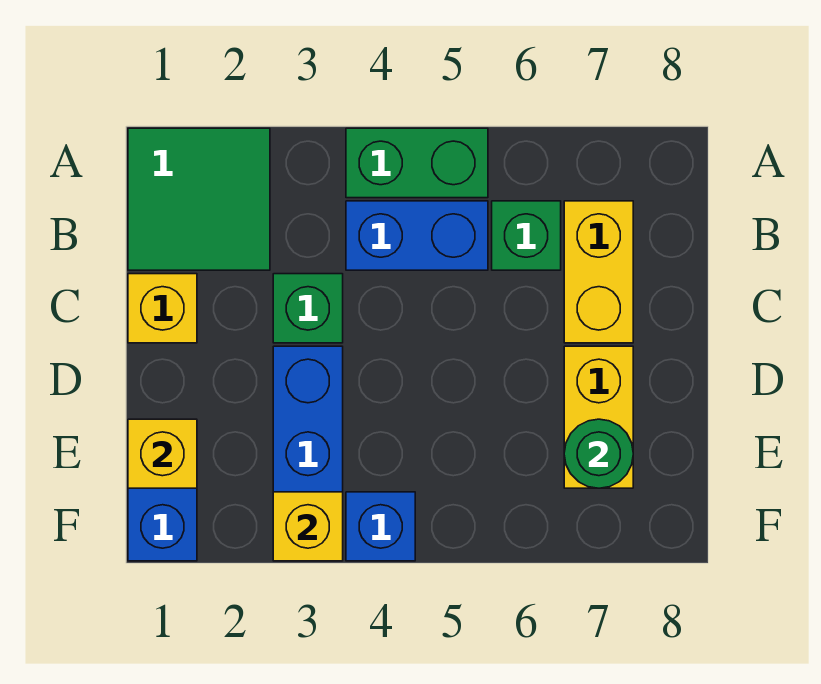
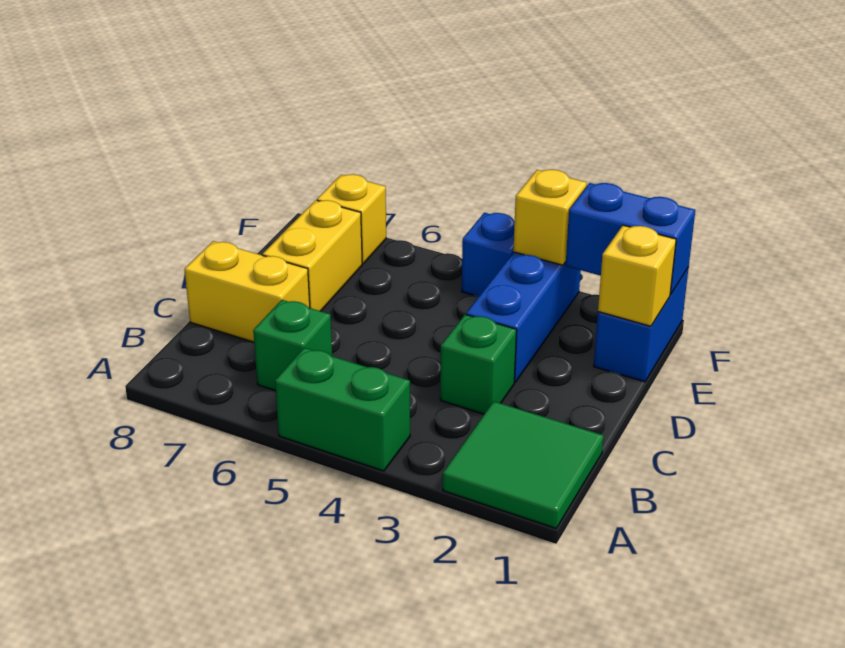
blue 1x2 brick [346,201,488,270] -> blue 1x2 brick moved to [565,183,695,295]
yellow 1x2 brick [564,201,633,343] -> yellow 1x2 brick turned to [185,241,310,342]
yellow 1x1 brick [128,274,197,343] -> yellow 1x1 brick moved to [317,174,386,264]
green 1x1 round brick [564,419,633,488] -> none

